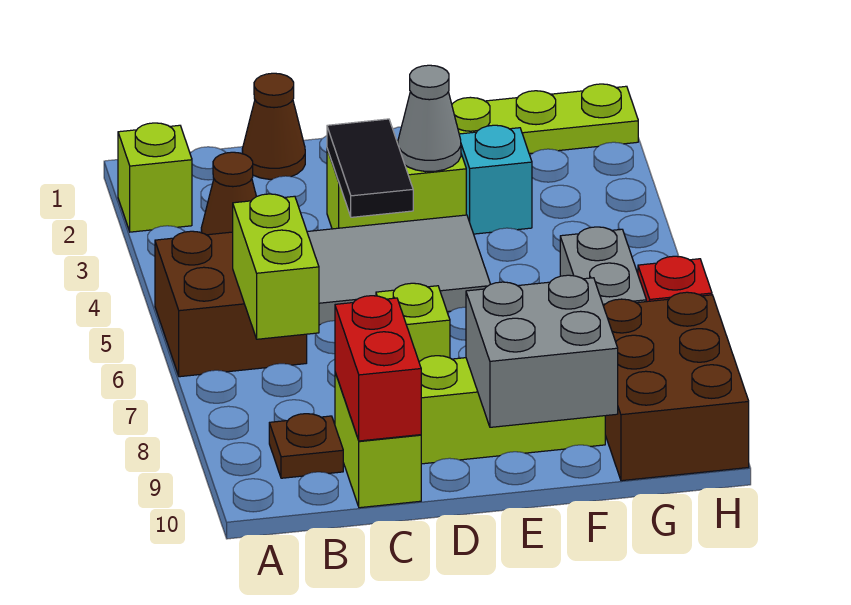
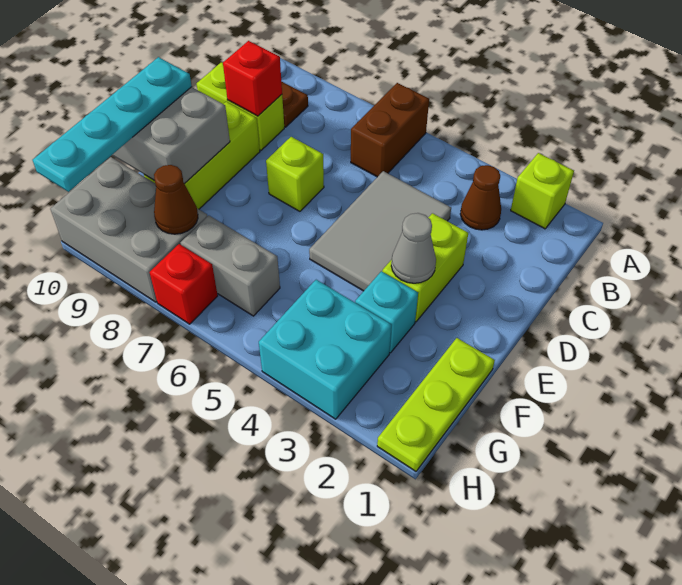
brown 2x2 brick [155,231,307,377] -> brown 1x2 brick [351,83,429,177]
lime 1x2 brick [233,194,319,339] -> none
brown 1x1 cone [242,73,305,179] -> brown 1x1 cone moved to [154,165,198,234]
red 1x2 brick [335,296,421,441] -> red 1x1 brick [223,41,282,116]
black 1x2 tile [327,119,413,217] -> none
none -> cyan 1x4 plate [33,57,192,192]
none -> cyan 2x2 brick [259,280,391,419]
brown 2x3 brick [604,292,749,481] -> grey 2x3 brick [50,157,207,302]

